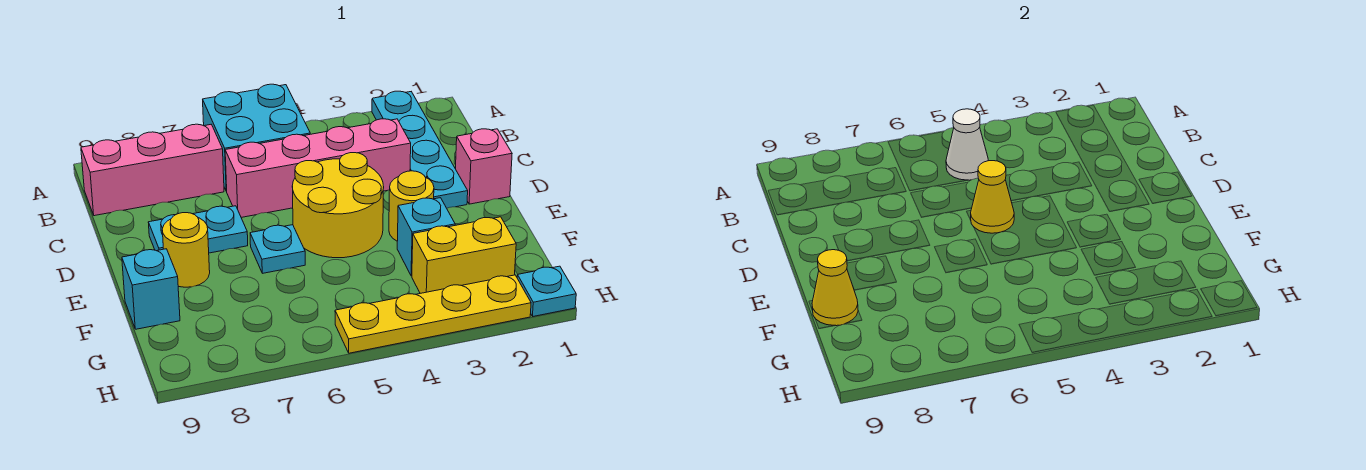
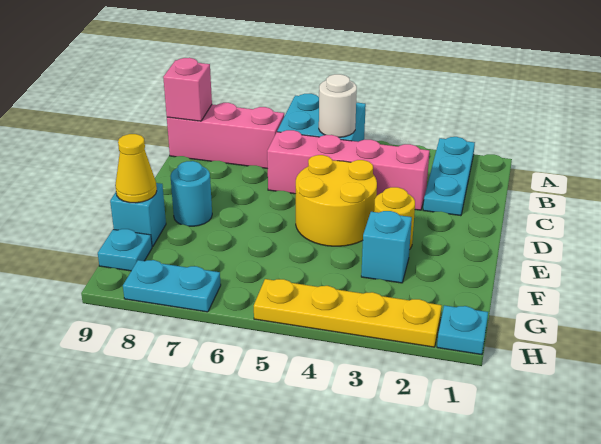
cyan 1x4 plate [372,91,468,208] -> cyan 1x3 plate [423,137,475,216]
white 1x1 cone [946,109,989,180] -> white 1x1 round brick [319,74,357,137]
pink 1x1 brick [456,129,512,204] -> pink 1x1 brick moved to [163,58,212,121]
yellow 1x1 cone [971,161,1014,233] -> none
cyan 1x2 plate [148,206,248,253] -> cyan 1x2 plate moved to [123,260,221,312]
cyan 1x1 plate [250,225,305,273] -> cyan 1x1 plate moved to [98,229,152,271]
yellow 1x1 round brick [162,213,210,287] -> cyan 1x1 round brick [171,161,212,226]
yellow 1x2 brick [412,217,516,293] -> none

